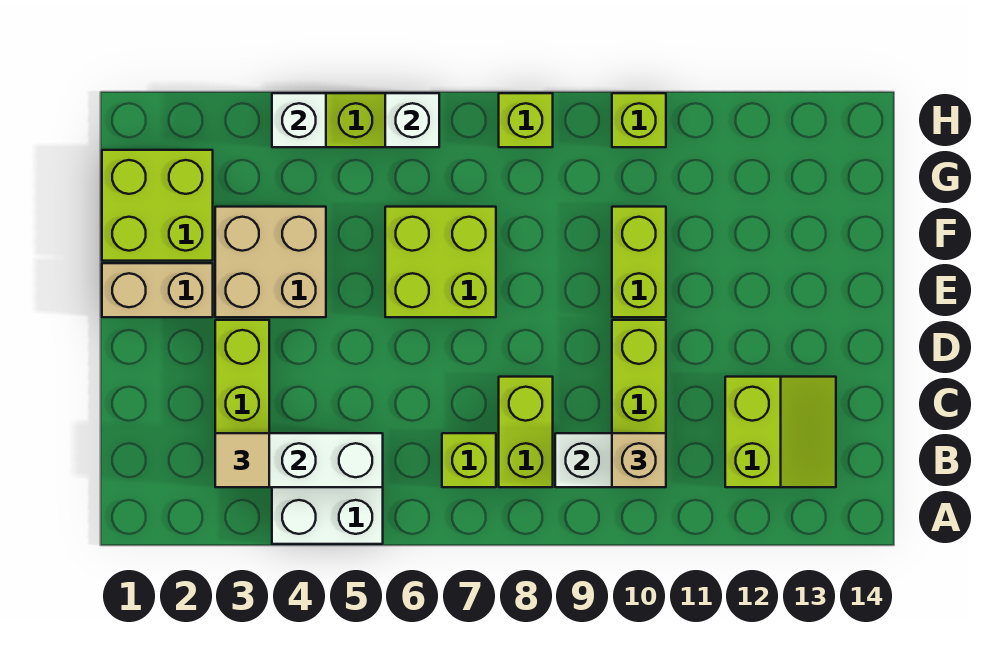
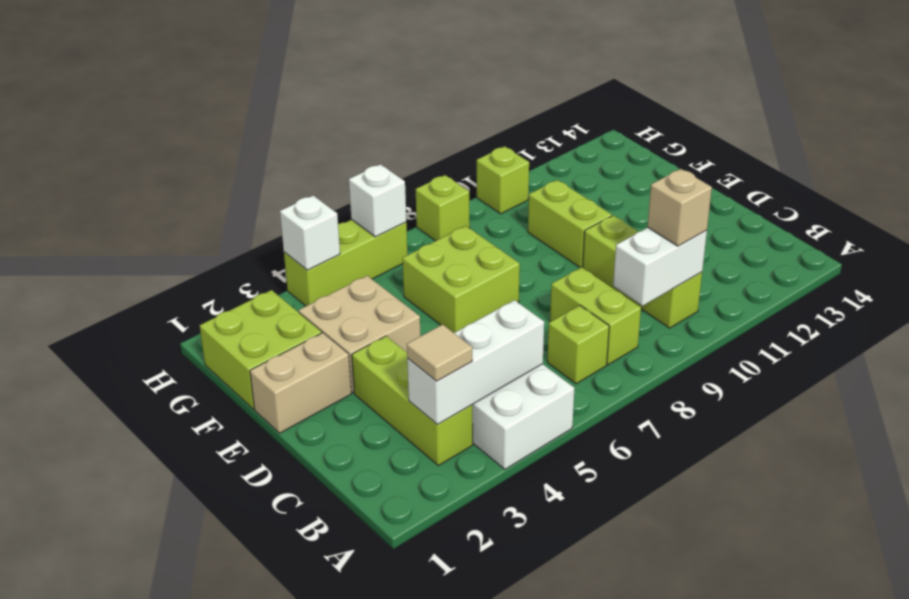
lime 2x2 slope [725,377,836,487] -> none

